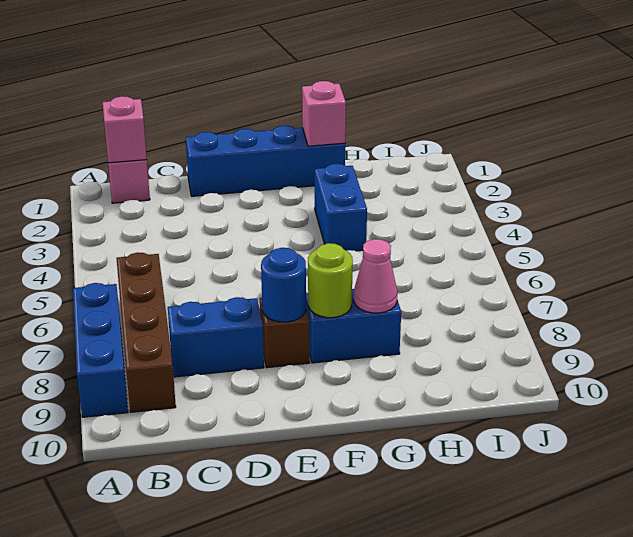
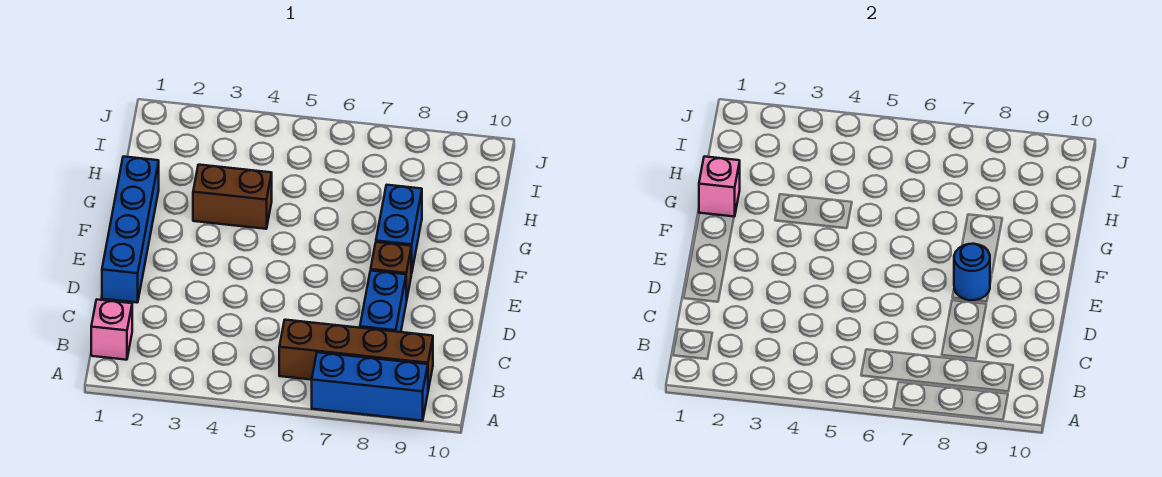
pink 1x1 brick [103,96,147,163] -> none
lime 1x1 round brick [308,243,353,318] -> none
blue 1x2 brick [315,164,367,251] -> brown 1x2 brick [193,165,272,229]
pink 1x1 cone [354,239,397,313] -> none

